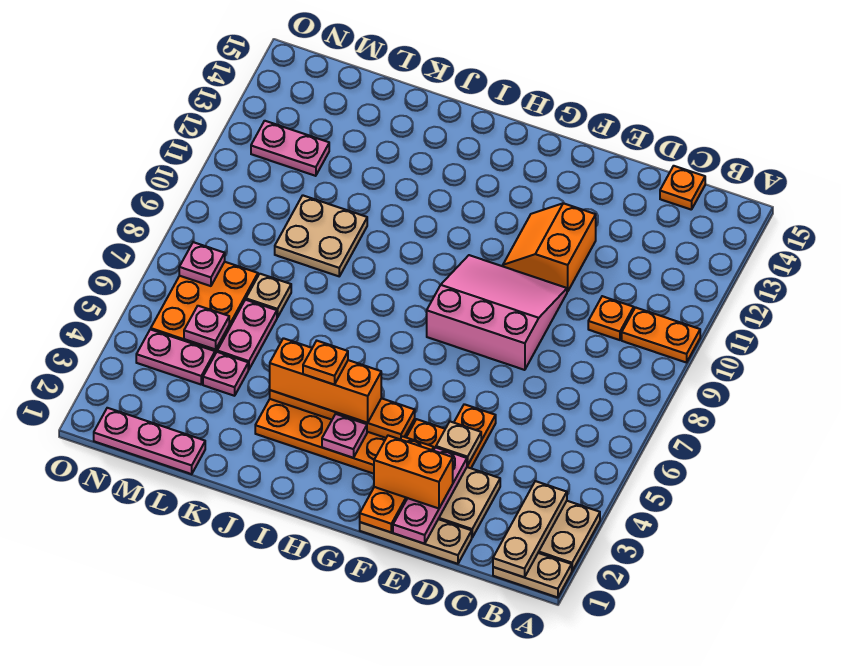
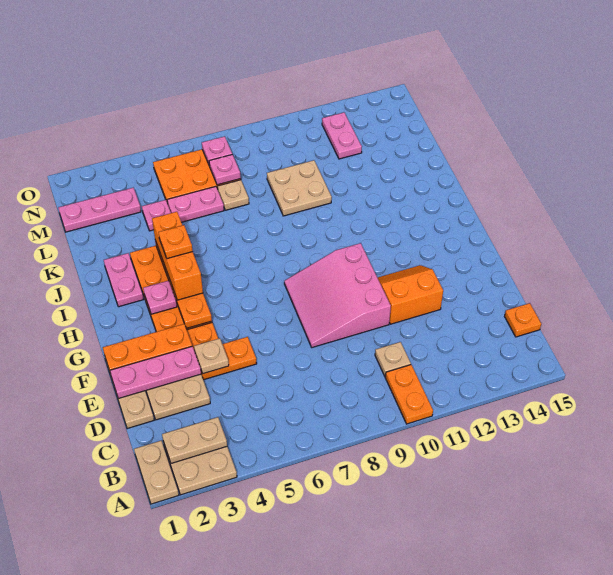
tan 1x3 plate [493,481,567,577] -> tan 1x2 plate [162,417,227,463]
orange 1x1 plate [588,296,634,340] -> tan 1x1 plate [375,342,411,377]
orange 1x2 brick [374,436,453,508] -> none
pink 3x3 slope [427,255,567,370] -> pink 3x3 slope turned to [284,243,391,347]
pink 1x3 plate [94,408,205,474] -> pink 1x3 plate turned to [58,188,141,232]
pink 1x2 plate [136,329,215,384] -> pink 1x2 plate moved to [104,253,144,307]
pink 1x1 plate [184,306,229,350] -> pink 1x1 plate moved to [209,154,241,185]

